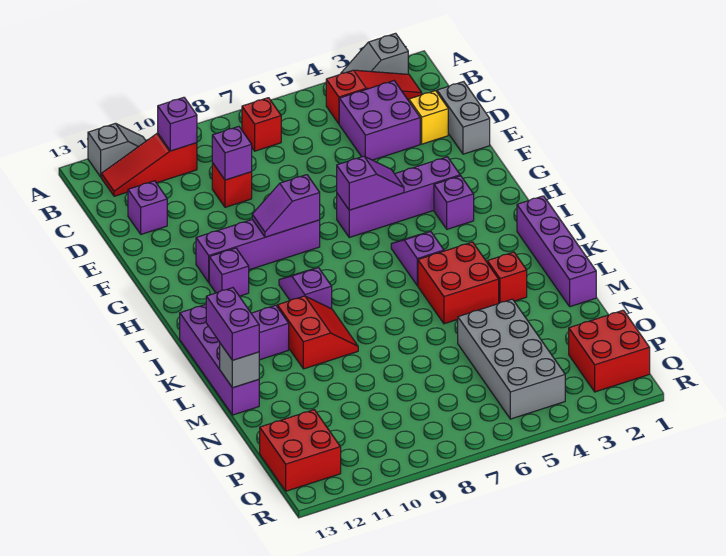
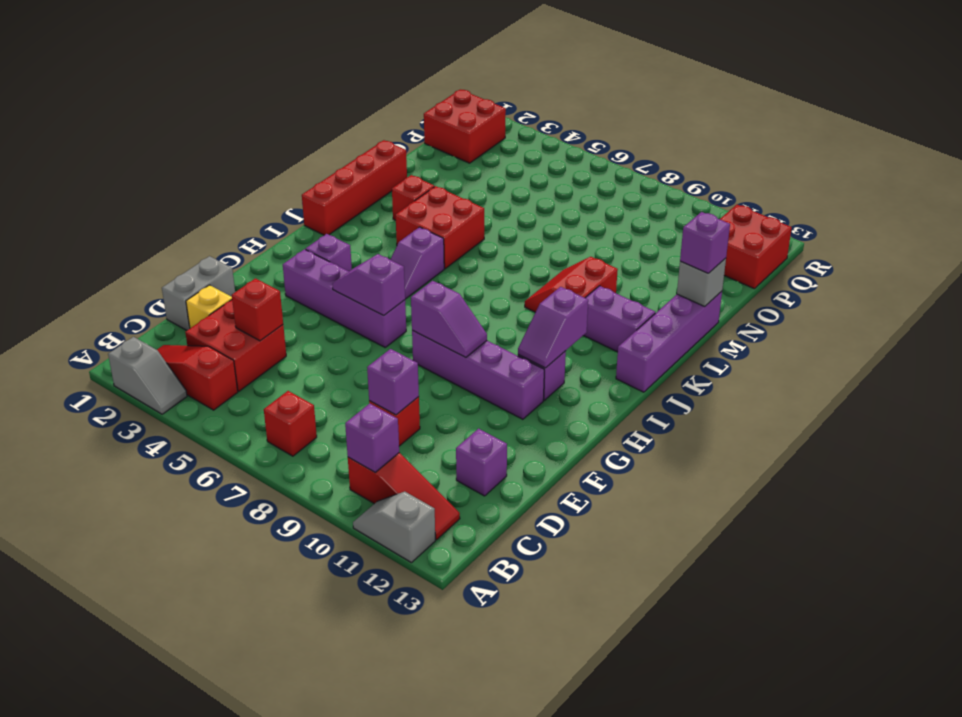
purple 2x2 brick [339,81,420,160] -> red 2x2 brick [185,300,286,391]
none -> red 1x1 brick [232,278,283,341]
purple 1x2 slope [279,268,332,309] -> purple 1x2 slope moved to [518,287,588,368]
purple 1x4 brick [517,196,596,307] -> red 1x4 brick [302,140,407,235]
purple 1x2 brick [206,288,259,360] -> purple 1x1 brick [680,212,730,273]
grey 2x4 brick [458,299,565,419] -> none

